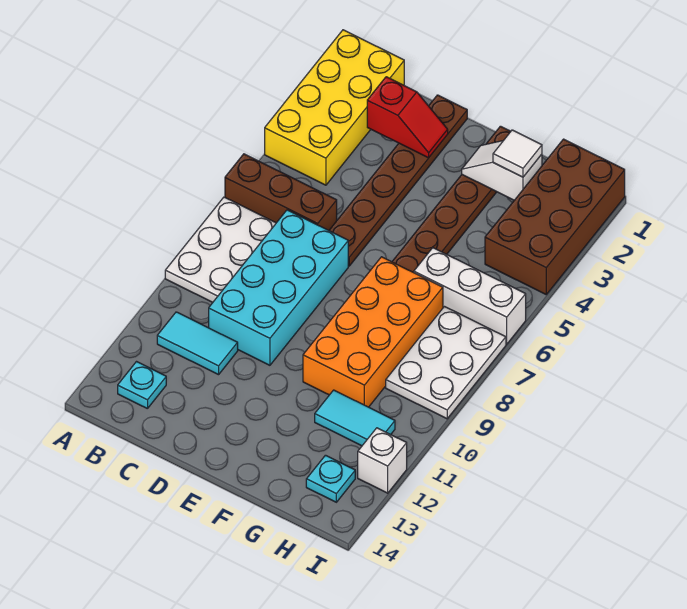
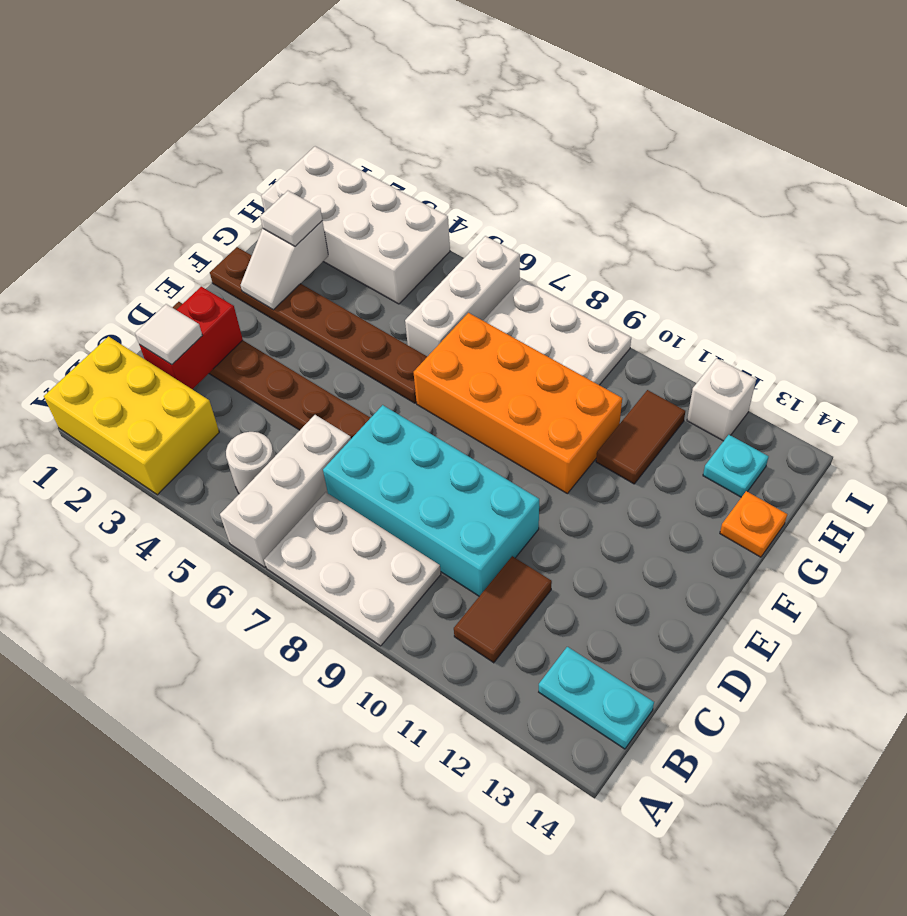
yellow 2x4 brick [265,30,404,185] -> yellow 2x3 brick [44,337,219,495]
brown 1x3 brick [225,154,337,230] -> white 1x3 brick [220,415,351,567]
none -> white 1x1 round brick [226,432,275,494]
cyan 1x2 tile [157,312,238,375] -> brown 1x2 tile [454,556,552,663]
cyan 1x1 plate [118,362,166,409] -> cyan 1x2 plate [539,647,654,749]
red 1x2 slope [367,77,448,158] -> red 1x2 brick [140,287,243,389]
none -> white 1x1 tile [135,304,203,365]
cyan 1x2 tile [315,390,395,446] -> brown 1x2 tile [596,390,685,484]
none -> orange 1x1 plate [720,491,787,557]
brown 2x4 brick [485,139,625,294] -> white 2x4 brick [261,146,450,304]

